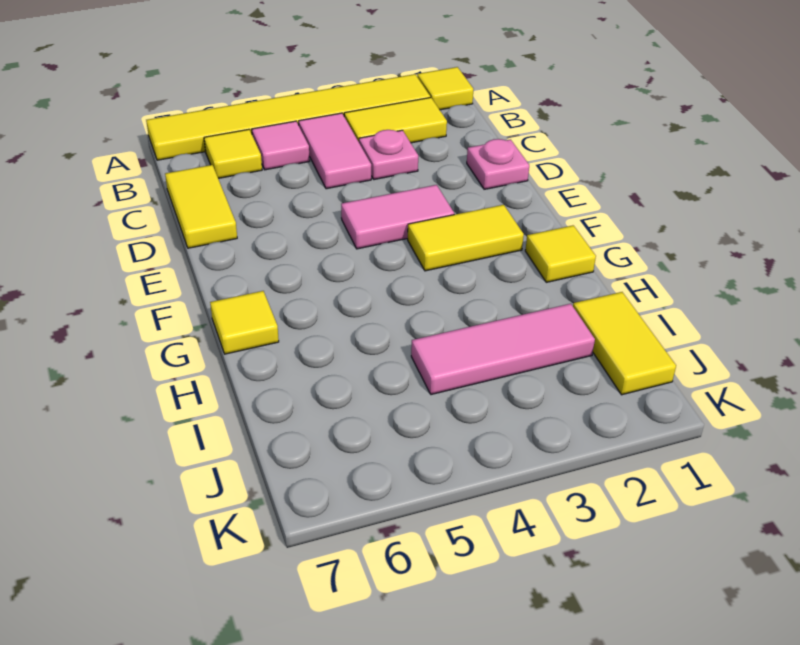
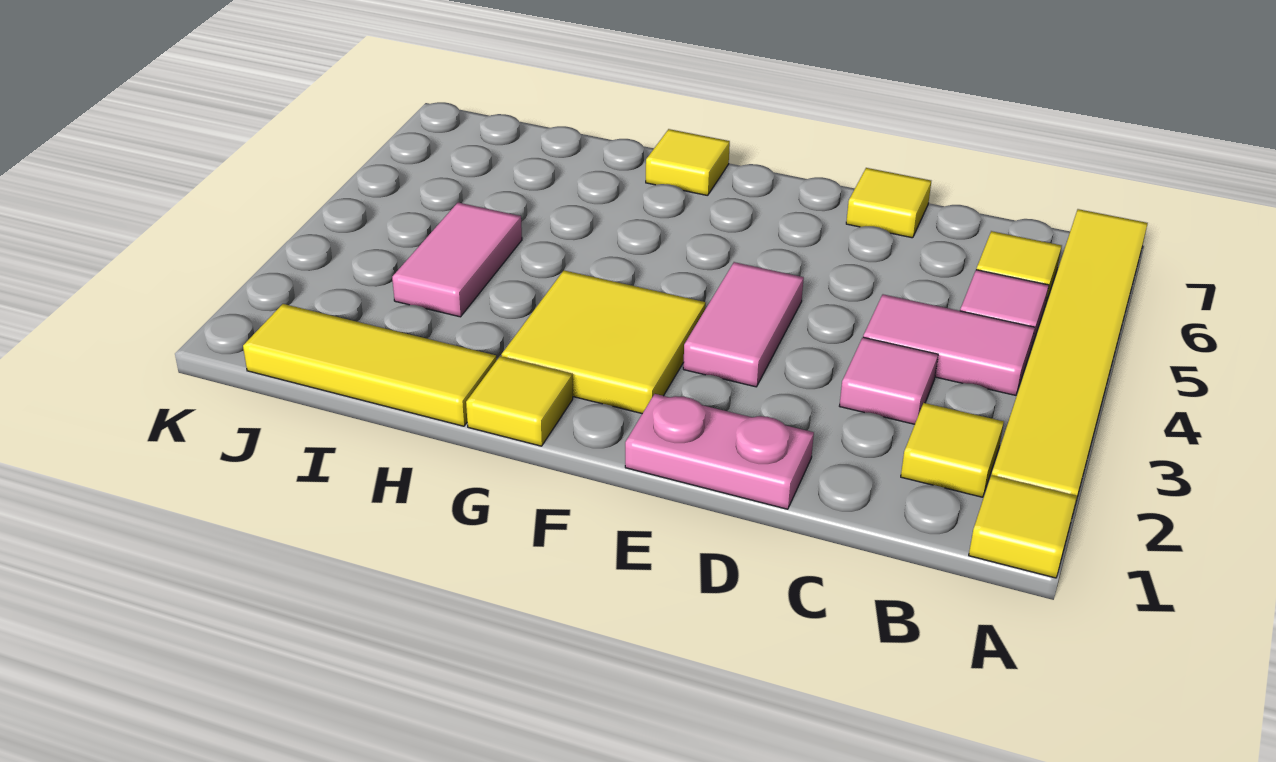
yellow 1x2 tile [344,97,447,143] -> yellow 1x1 tile [901,403,1004,497]
pink 1x1 plate [359,130,418,180] -> pink 1x1 tile [840,337,938,424]
yellow 1x2 tile [165,165,237,248] -> yellow 1x1 tile [846,168,931,238]
pink 1x1 plate [467,139,529,189] -> pink 1x2 plate [625,394,814,509]
yellow 1x2 tile [408,205,524,271] -> yellow 2x2 tile [501,270,706,414]
yellow 1x2 tile [573,292,676,395] -> yellow 1x3 tile [243,304,496,426]
pink 1x3 tile [411,304,595,395] -> pink 1x2 tile [392,203,522,317]

